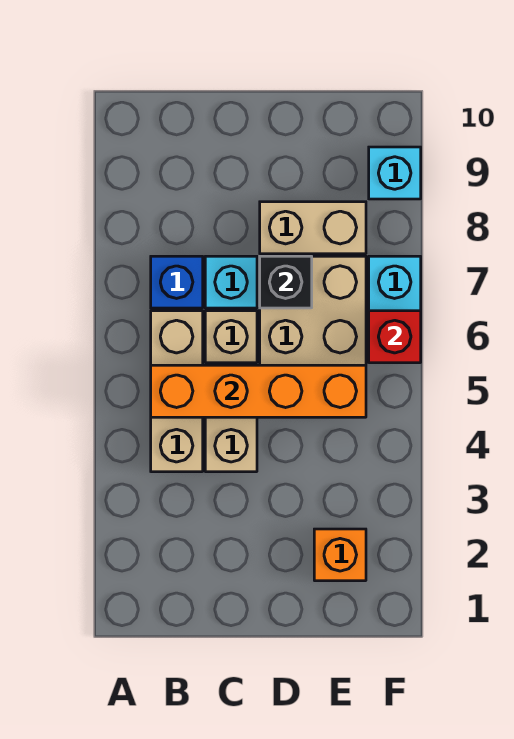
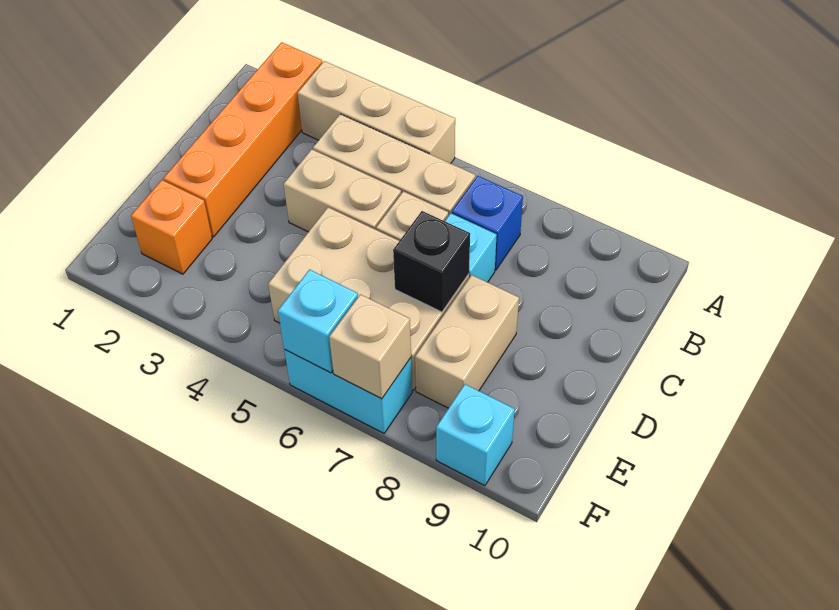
none -> tan 1x3 brick [298,61,455,163]
orange 1x4 brick [151,365,366,417] -> orange 1x4 brick moved to [163,42,322,237]
red 1x1 brick [369,311,421,363] -> cyan 1x1 brick [278,270,358,373]
none -> tan 1x1 brick [329,294,411,399]

